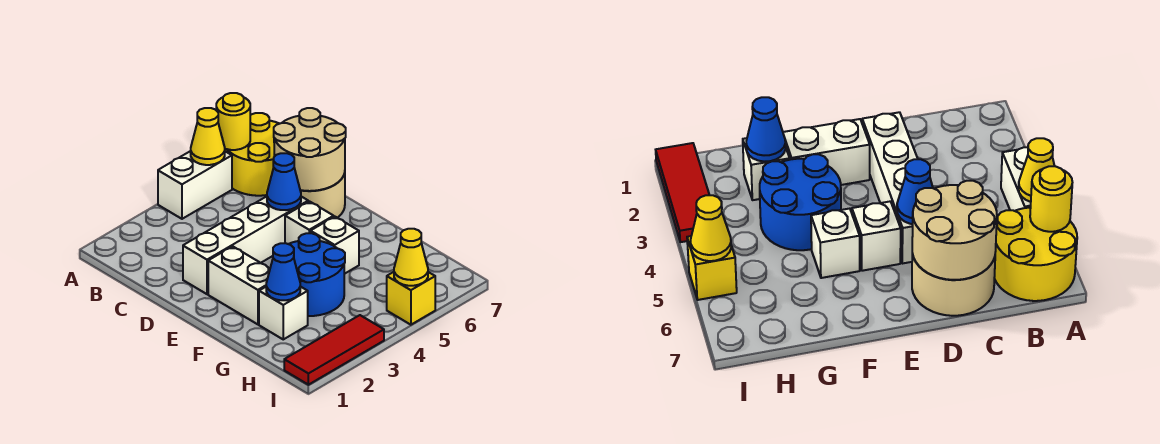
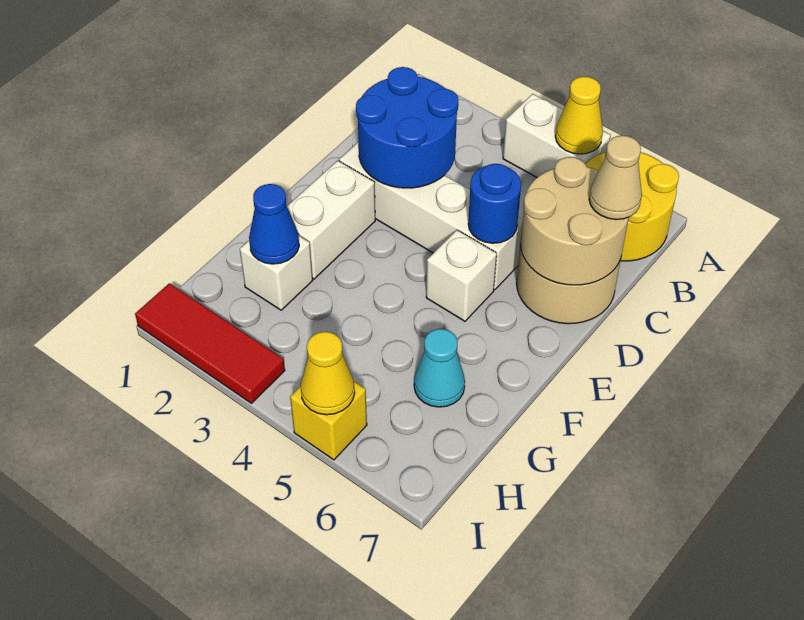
yellow 1x1 round brick [216,93,250,150] -> none
none -> tan 1x1 cone [589,136,642,220]
blue 1x1 cone [267,153,301,210] -> blue 1x1 round brick [468,164,521,243]
blue 2x2 round brick [289,233,345,316] -> blue 2x2 round brick moved to [356,67,458,188]
white 1x1 brick [310,217,359,274] -> none
none -> cyan 1x1 cone [414,329,465,407]

